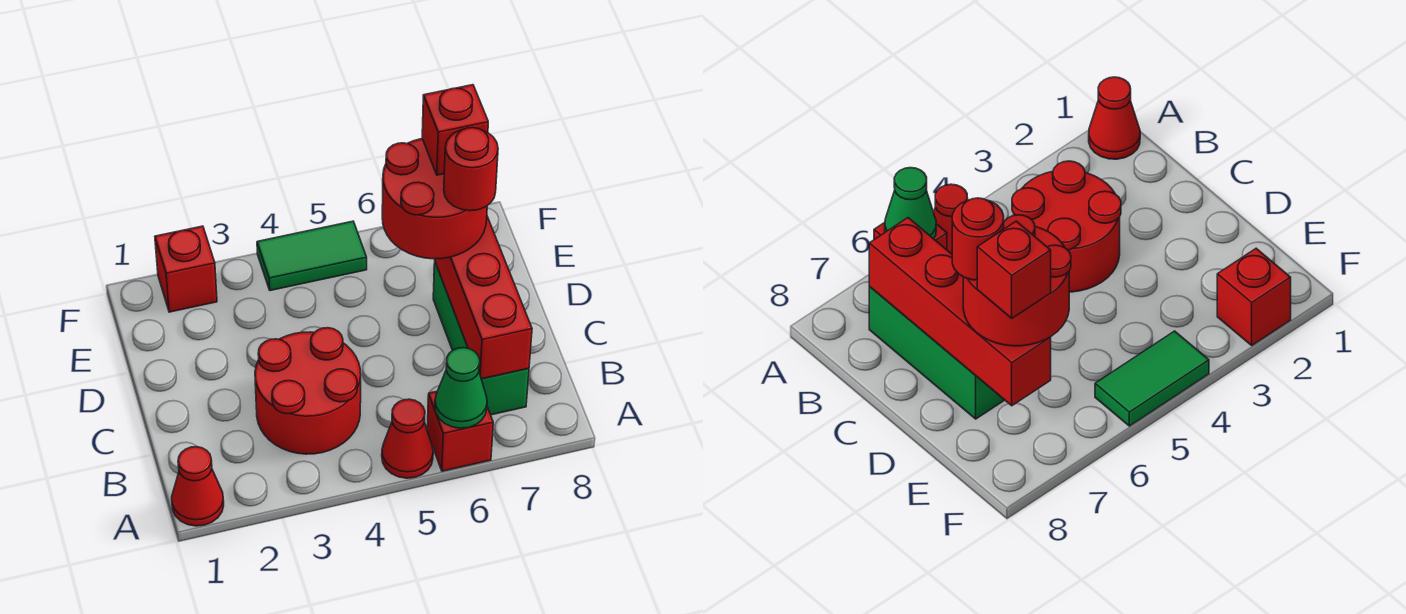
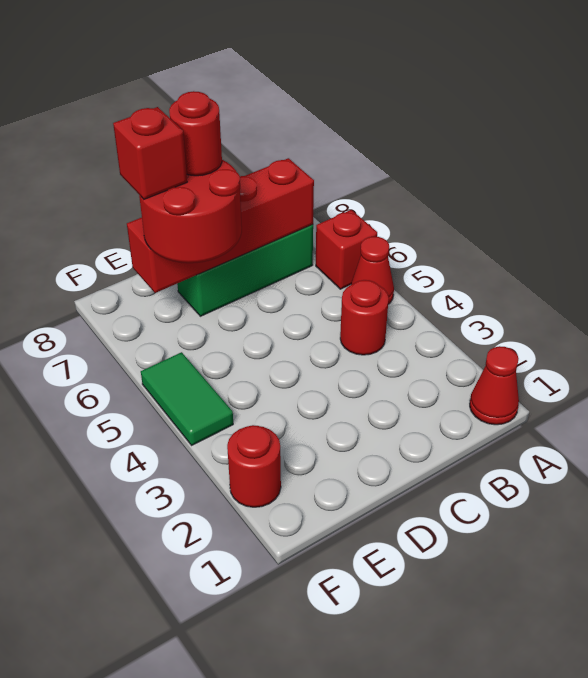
green 1x1 cone [435,348,487,428] -> none
red 2x2 round brick [255,328,361,454] -> red 1x1 round brick [340,280,389,355]
red 1x1 brick [155,226,217,312] -> red 1x1 round brick [227,425,281,507]

